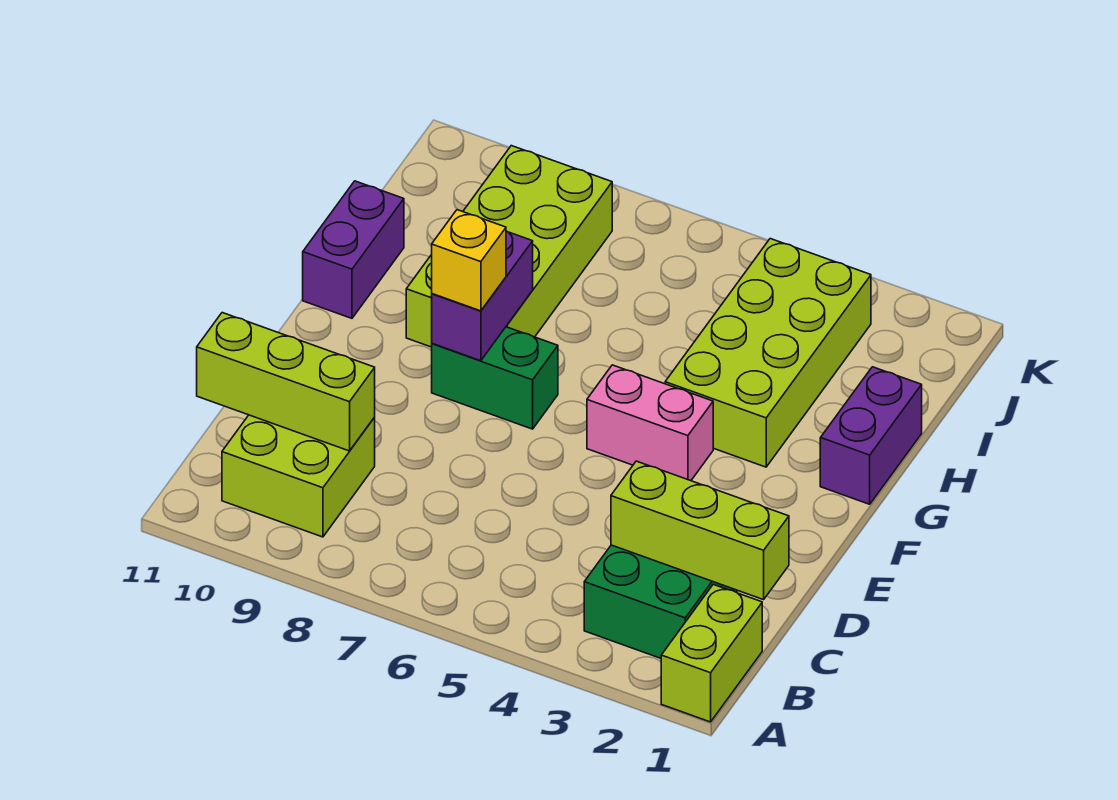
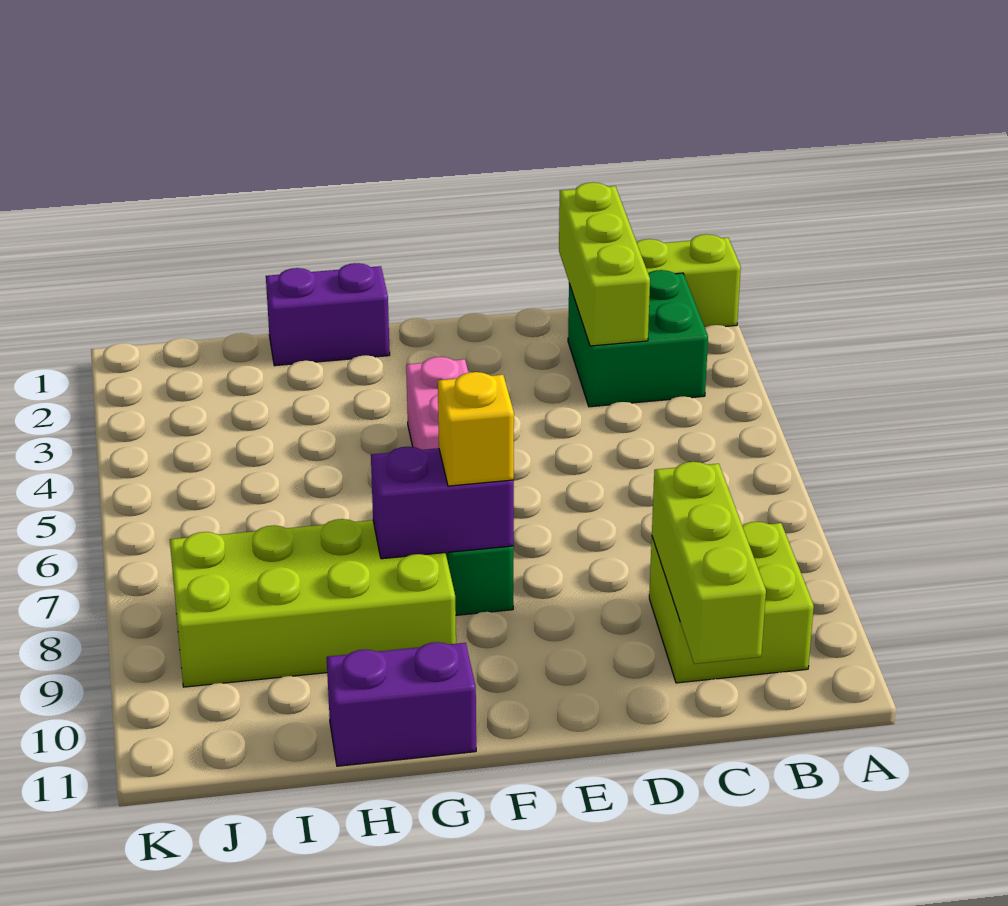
lime 2x4 brick [665,239,871,467] -> none

